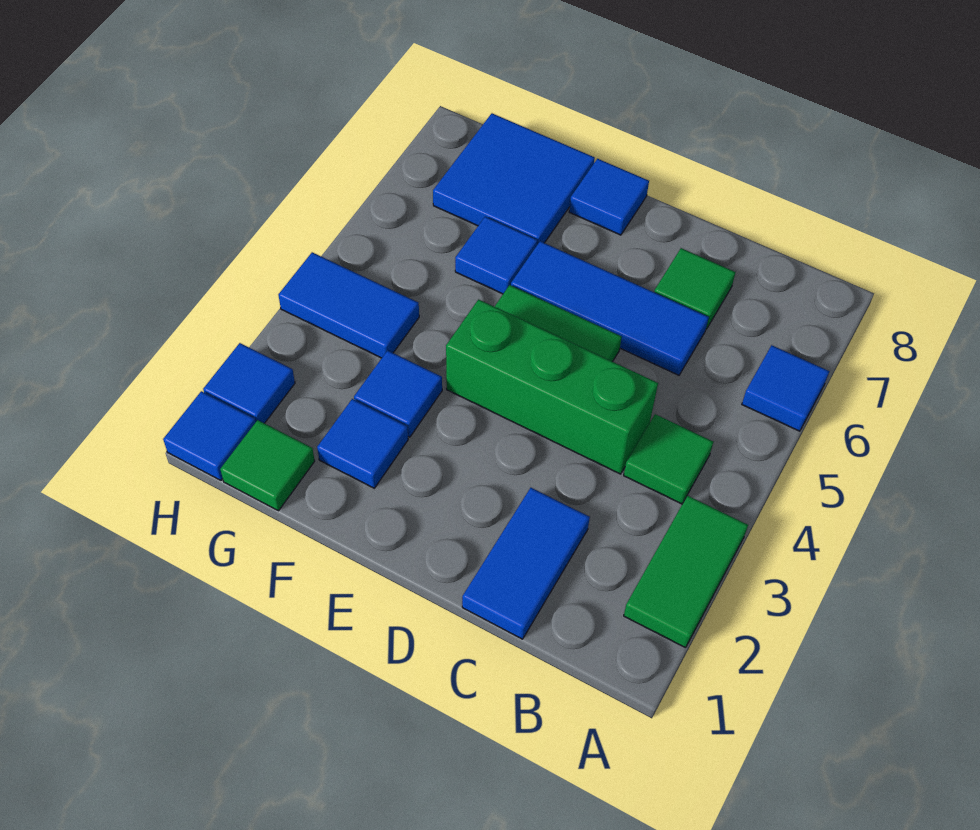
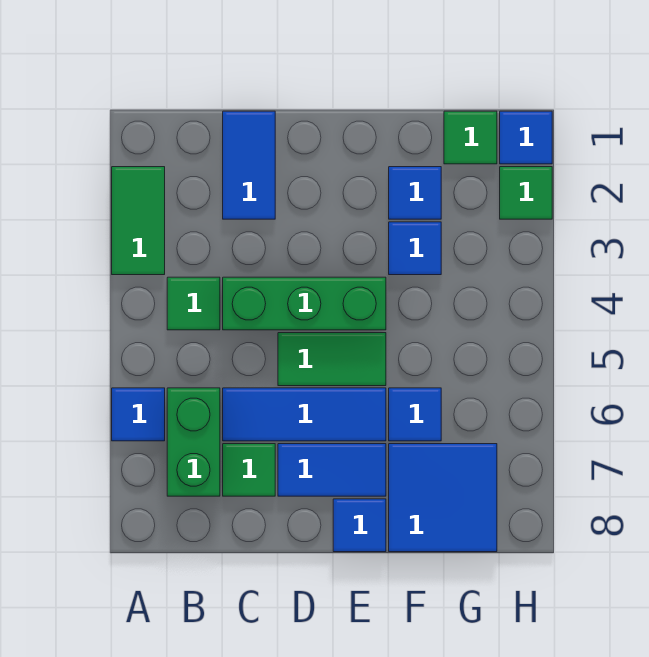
none -> green 1x2 brick [167,388,220,496]
blue 1x2 tile [279,252,419,358] -> blue 1x2 tile moved to [278,444,386,496]
blue 1x1 tile [203,343,295,423] -> green 1x1 tile [500,167,552,219]

